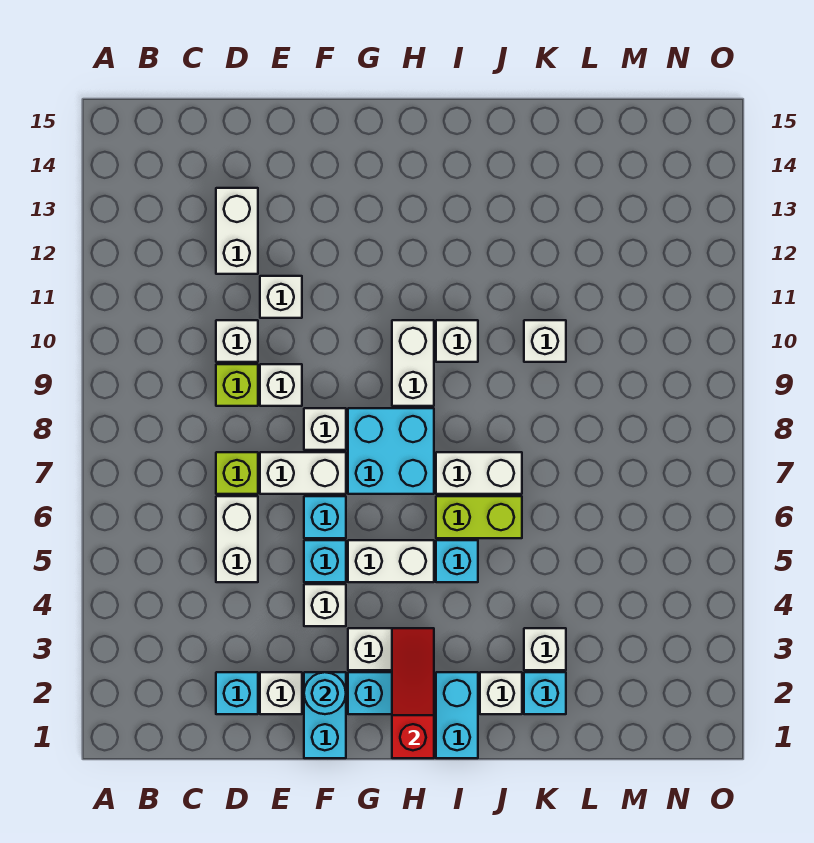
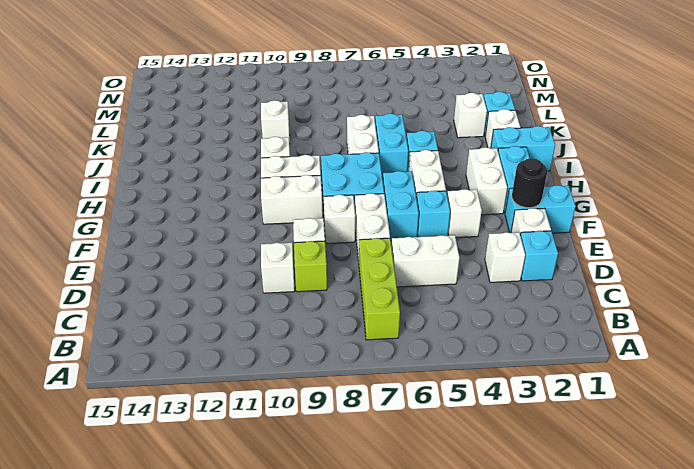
lime 1x1 brick [216,452,258,494] -> lime 1x3 brick [359,238,400,340]
white 1x2 brick [216,188,258,274] -> white 1x2 brick moved to [261,175,323,224]
white 1x1 brick [260,276,302,318] -> white 1x1 brick moved to [485,232,525,282]
cyan 1x1 round brick [304,672,346,714] -> black 1x1 round brick [512,158,547,208]
cyan 1x1 brick [304,496,346,538] -> cyan 1x2 brick [383,171,419,240]
red 1x3 slope [392,628,434,758] -> none
lime 1x2 brick [436,496,522,538] -> cyan 1x2 brick [375,114,408,178]

